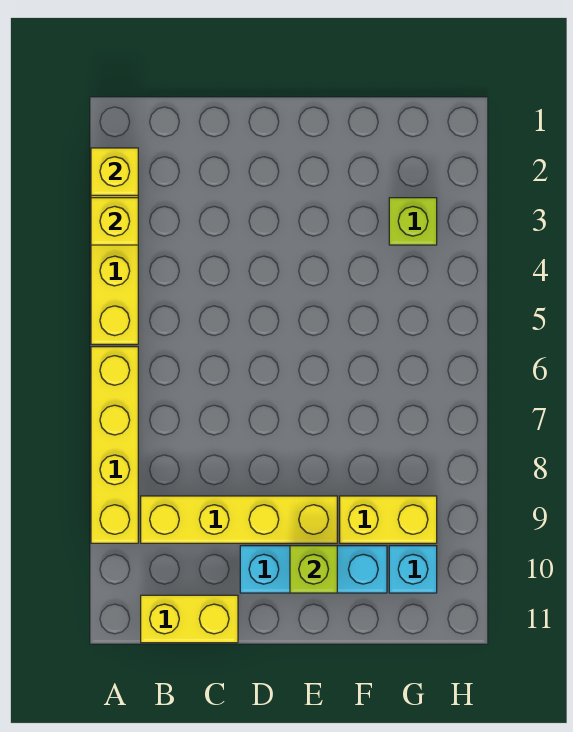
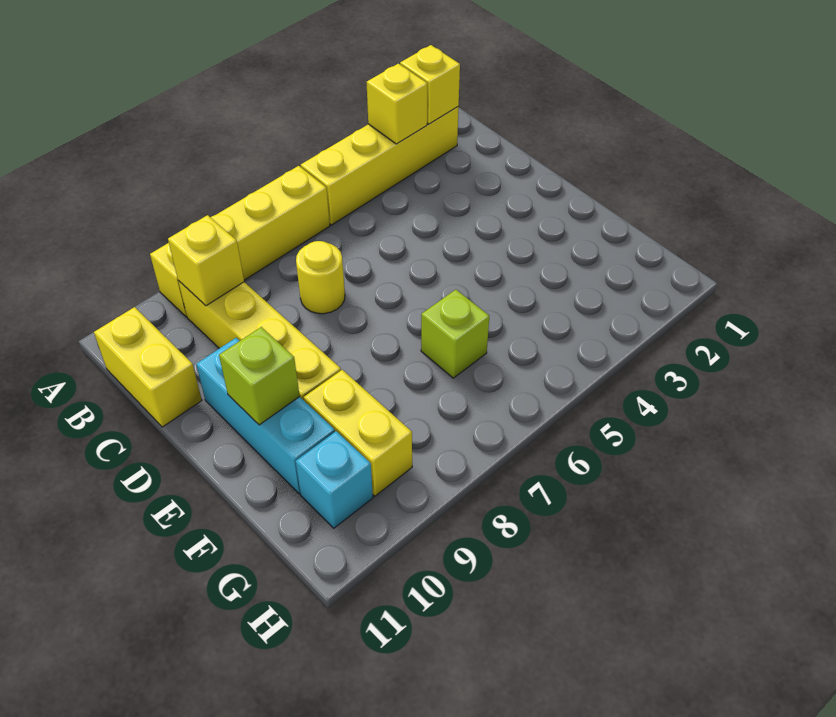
none -> yellow 1x1 brick [168,215,244,306]
none -> yellow 1x1 round brick [296,241,345,314]
lime 1x1 brick [389,198,437,245] -> lime 1x1 brick moved to [421,290,489,378]

